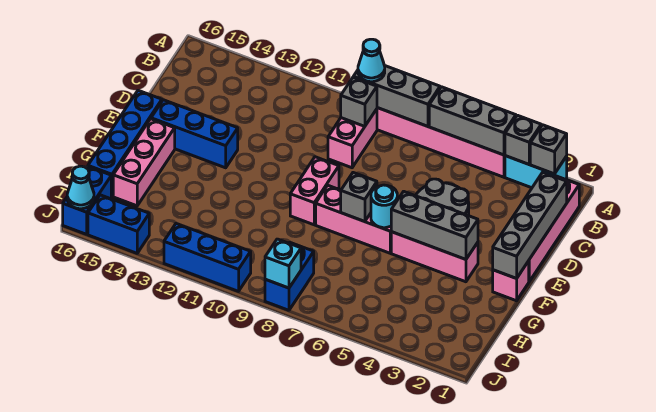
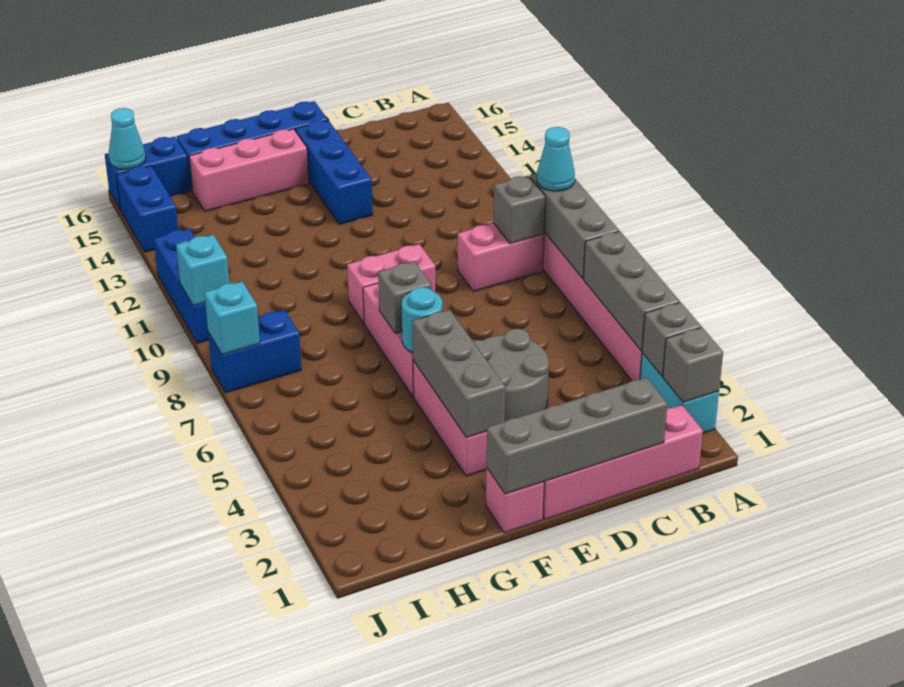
none -> cyan 1x1 brick [176,235,229,306]

